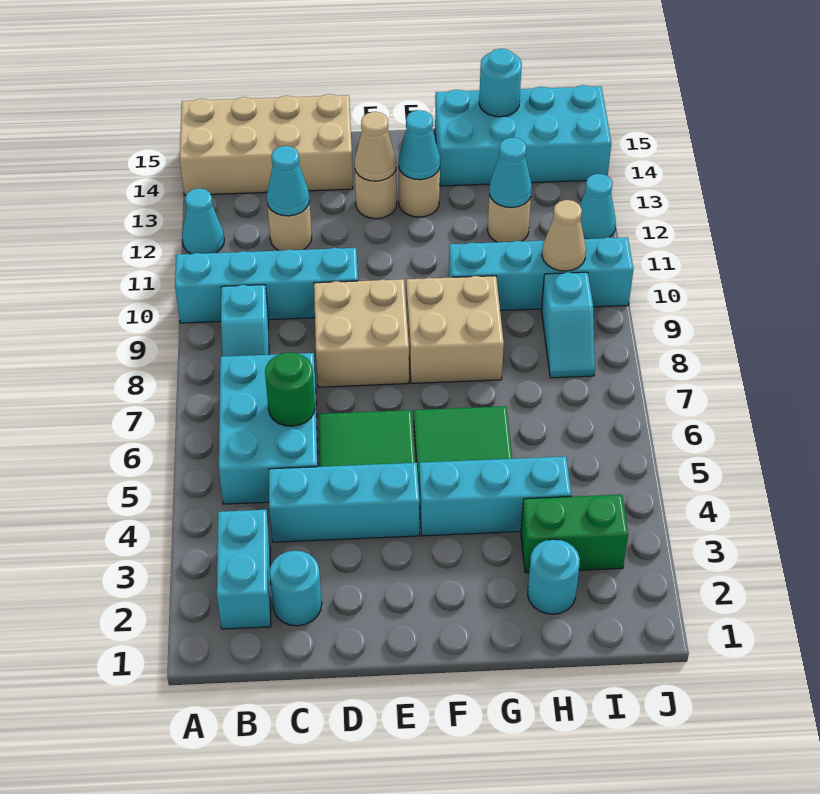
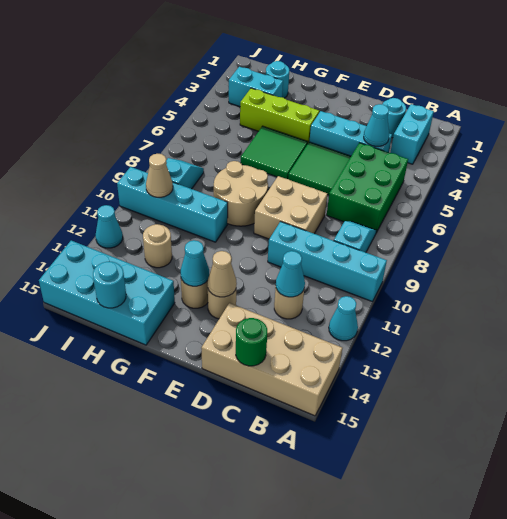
cyan 2x3 brick [219,353,318,504] -> green 2x3 brick [327,143,408,233]
green 1x1 round brick [265,352,315,426] -> green 1x1 round brick moved to [236,318,267,366]
cyan 1x3 brick [419,456,571,536] -> lime 1x3 brick [240,88,319,143]
tan 2x2 brick [406,276,504,383] -> tan 2x2 round brick [214,161,268,226]
green 1x2 brick [521,494,628,573] -> cyan 1x2 brick [229,67,283,107]
cyan 1x1 cone [489,138,532,208] -> cyan 1x1 cone moved to [364,104,389,146]

